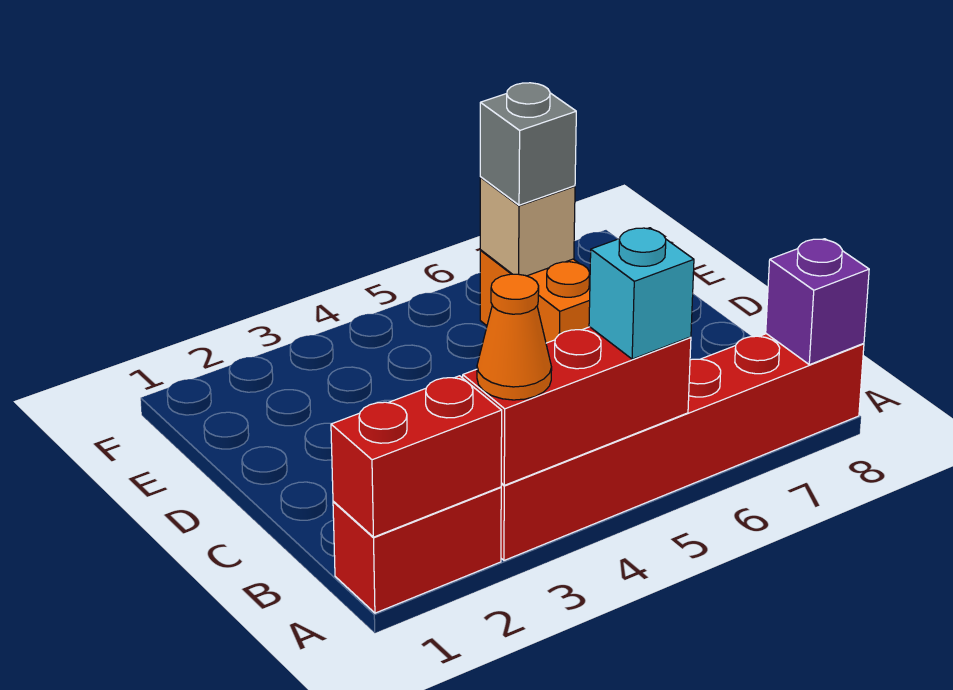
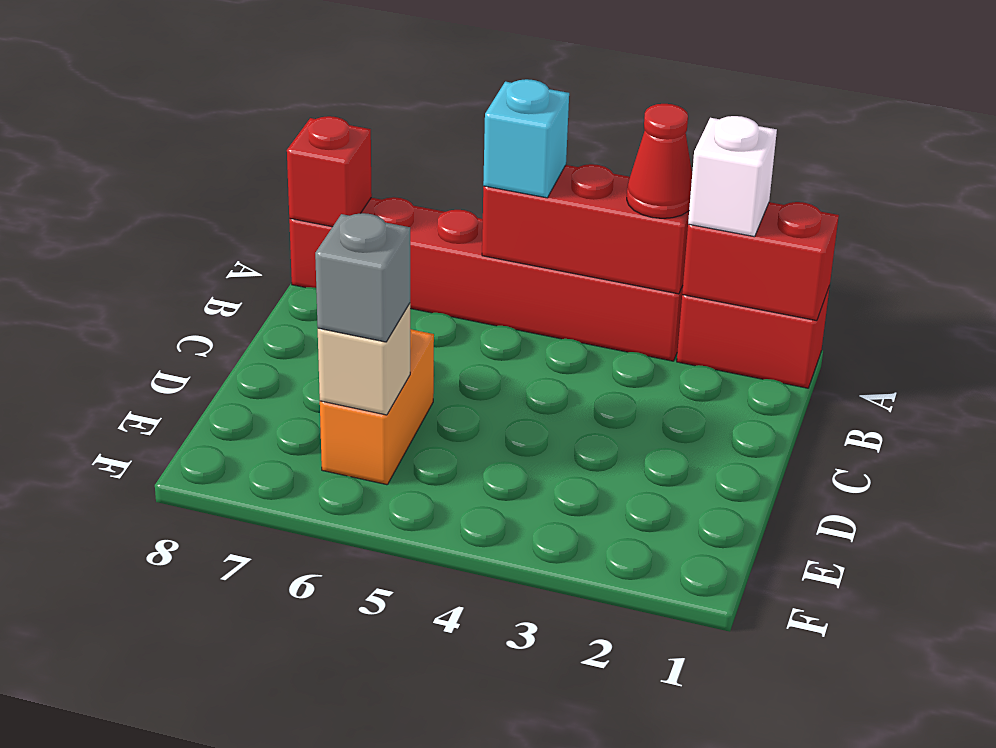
none -> white 1x1 brick [688,116,777,237]
orange 1x1 cone [477,274,552,400] -> red 1x1 cone [627,104,692,218]
purple 1x1 brick [766,239,869,365] -> red 1x1 brick [287,116,372,227]

